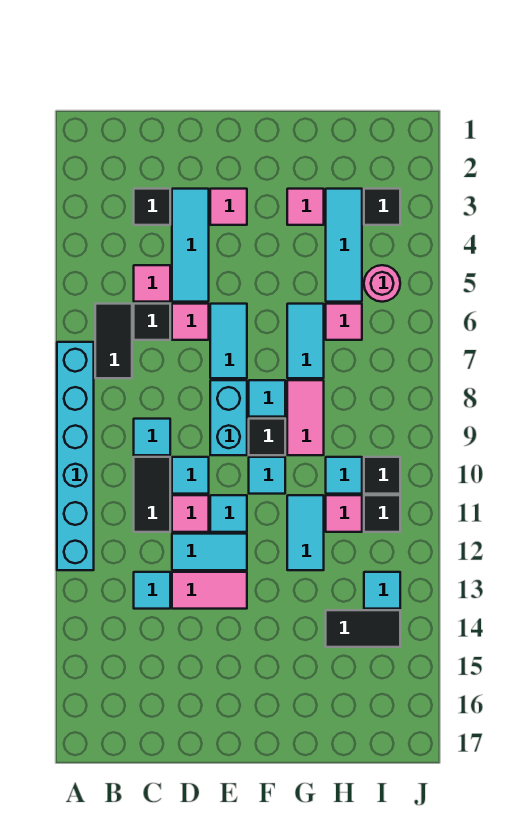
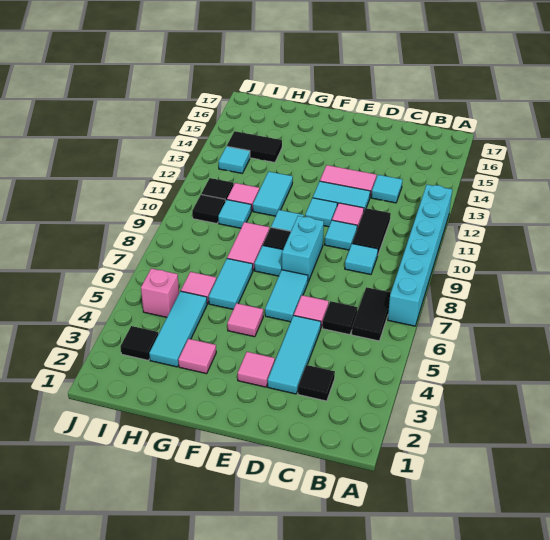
pink 1x1 tile [134,265,170,302] -> pink 1x1 tile moved to [227,303,263,337]
pink 1x1 round brick [364,265,400,302] -> pink 1x1 brick [141,268,179,317]

